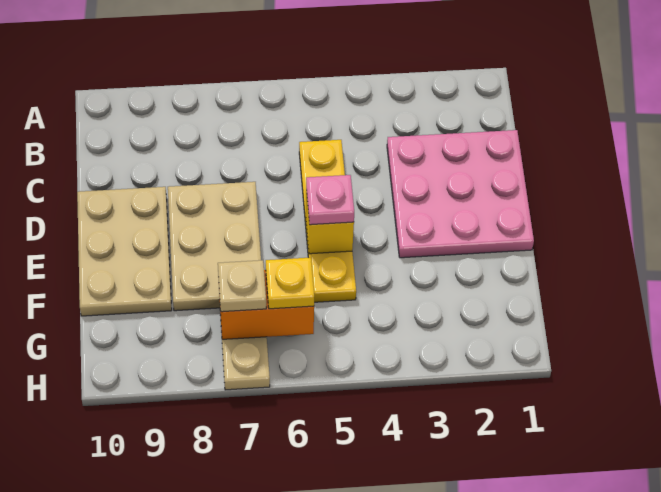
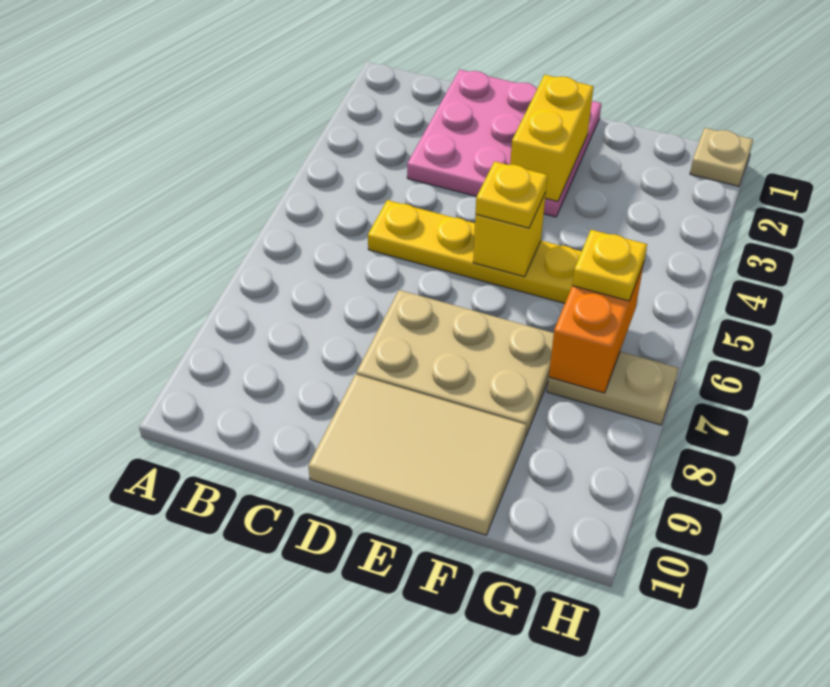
tan 2x3 plate [77,187,172,316] -> tan 2x3 tile [308,374,526,535]
none -> yellow 1x2 brick [510,75,594,201]
pink 1x1 plate [306,175,354,225] -> yellow 1x1 plate [476,161,547,228]
tan 1x1 plate [218,260,266,312] -> tan 1x1 plate moved to [690,128,753,186]

